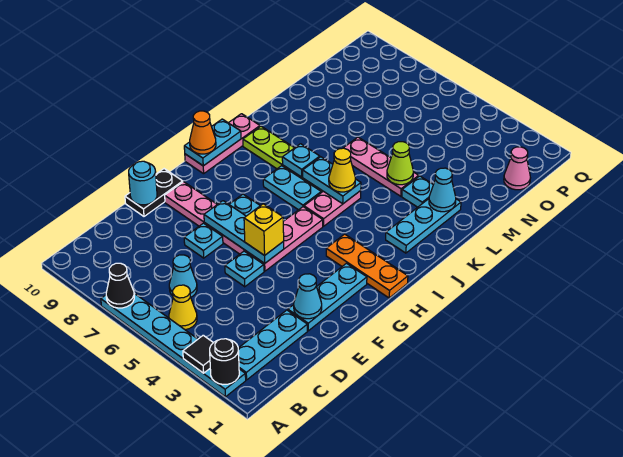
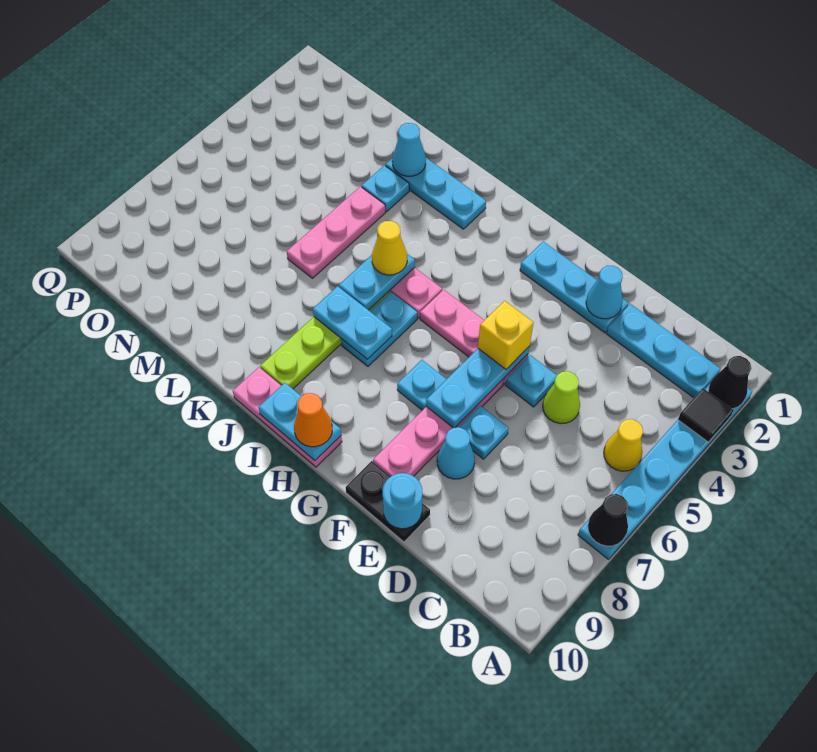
black 1x1 round brick [210,339,239,384] -> black 1x1 cone [708,356,751,409]
cyan 1x1 cone [169,255,197,297] -> cyan 1x1 cone moved to [437,427,475,479]
orange 1x3 plate [326,234,408,298] -> none
cyan 1x1 plate [282,144,320,177] -> cyan 1x2 plate [313,286,392,359]
lime 1x1 cone [387,142,413,185] -> lime 1x1 cone moved to [543,371,580,424]
pink 1x1 cone [504,147,530,190] -> none

